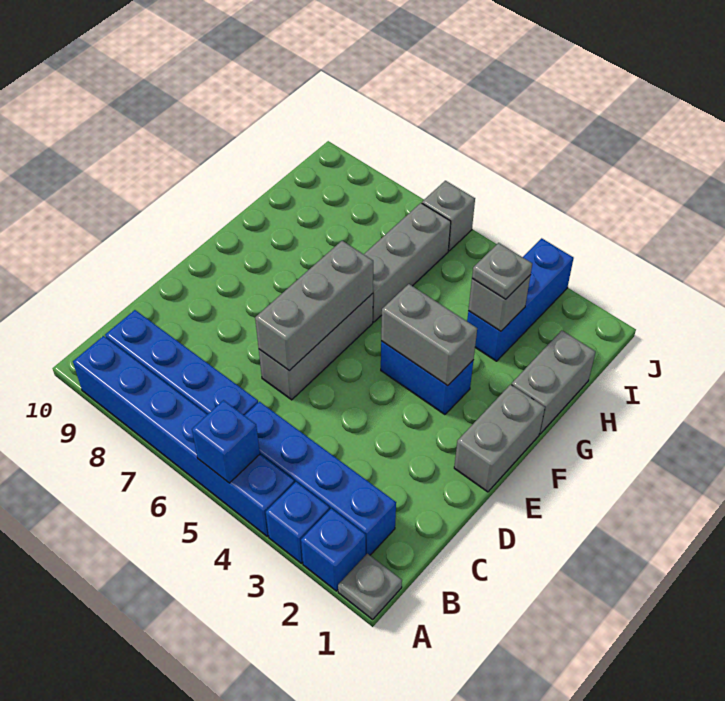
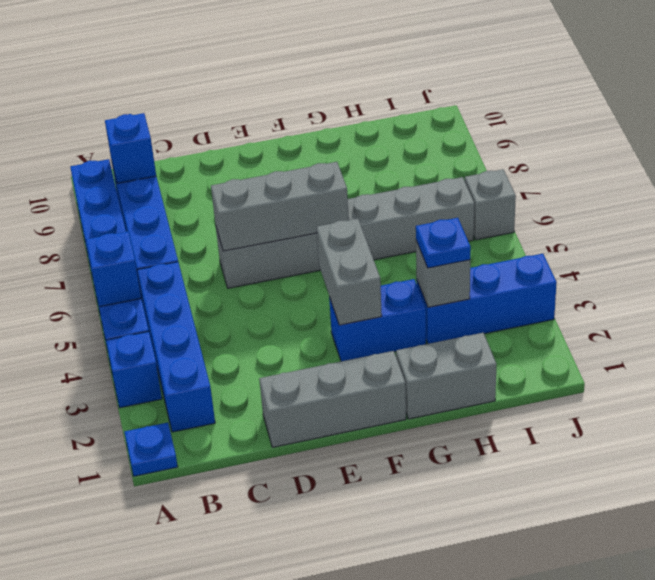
grey 1x1 plate [338,554,402,619] -> blue 1x1 plate [125,423,178,476]
blue 1x1 brick [301,509,366,591] -> blue 1x1 brick moved to [105,113,156,183]
grey 1x2 brick [454,384,545,492] -> grey 1x3 brick [259,351,406,447]
blue 1x2 brick [381,341,473,415] -> blue 1x2 brick turned to [329,279,426,361]
grey 1x1 plate [472,243,532,299] -> blue 1x1 plate [416,218,471,268]

